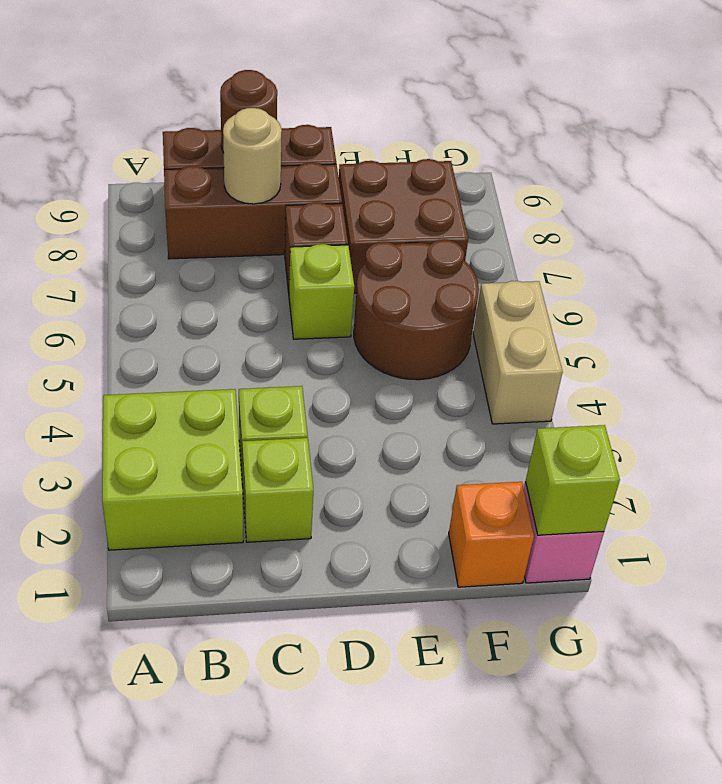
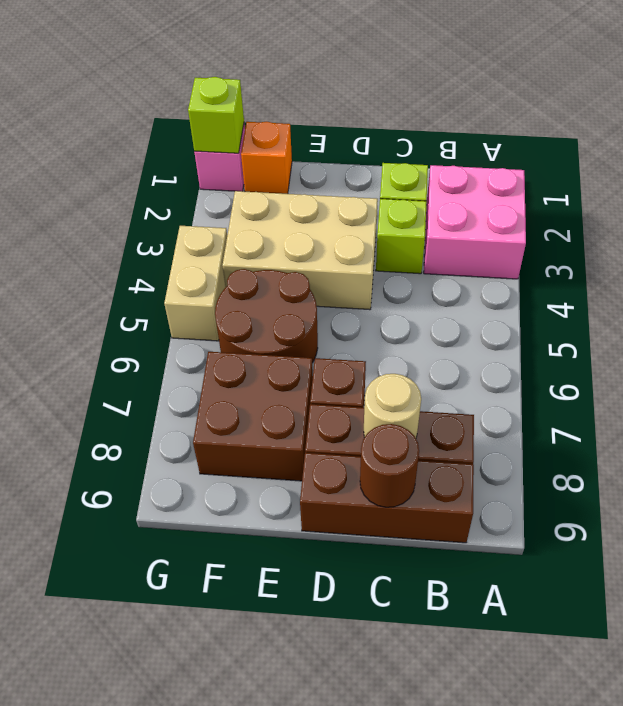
lime 2x2 brick [102,389,243,550] -> pink 2x2 brick [424,165,526,279]
none -> tan 2x3 brick [223,191,378,310]
lime 1x1 brick [289,244,354,339] -> none

